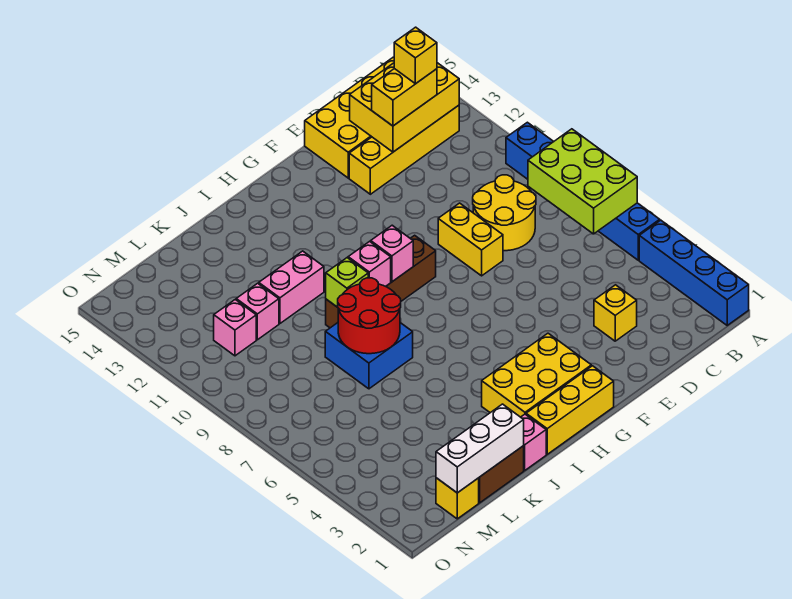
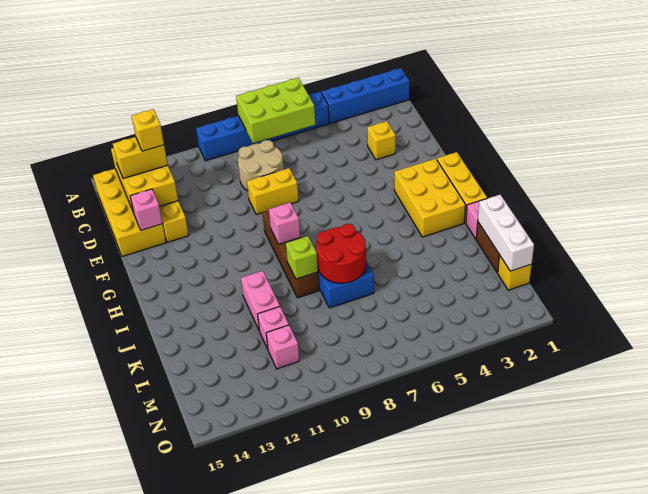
yellow 2x2 round brick [473,175,536,251] -> tan 2x2 round brick [238,140,284,191]
yellow 1x2 brick [372,69,437,126] -> yellow 1x2 brick turned to [113,137,168,179]
pink 1x1 brick [348,241,391,287] -> pink 1x1 brick moved to [130,189,163,230]

